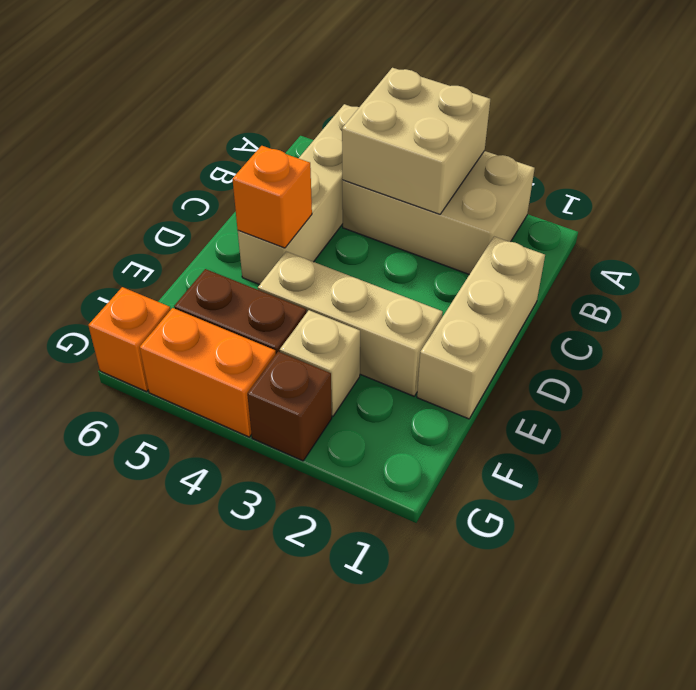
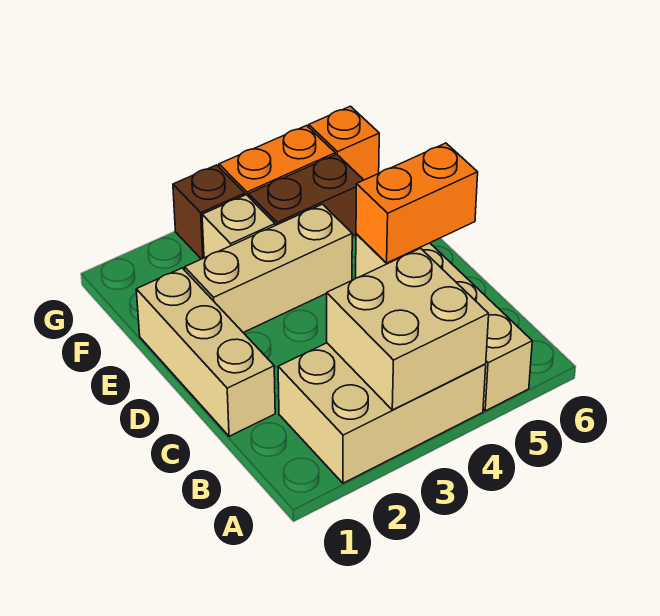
orange 1x1 brick [233,146,312,248] -> orange 1x2 brick [356,143,478,263]

